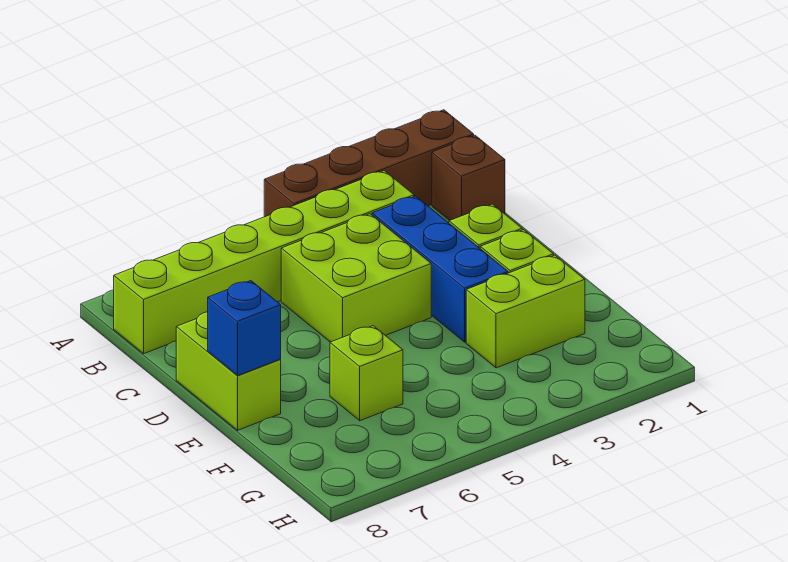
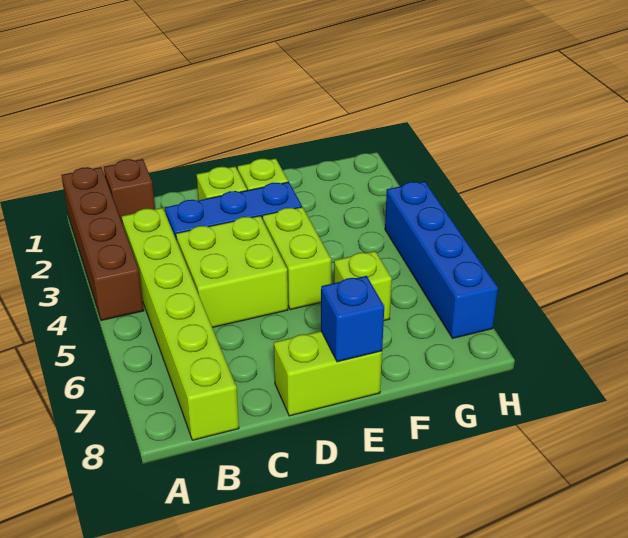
lime 1x2 brick [466,255,585,368] -> lime 1x2 brick moved to [262,207,331,310]
none -> blue 1x4 brick [385,181,498,338]

